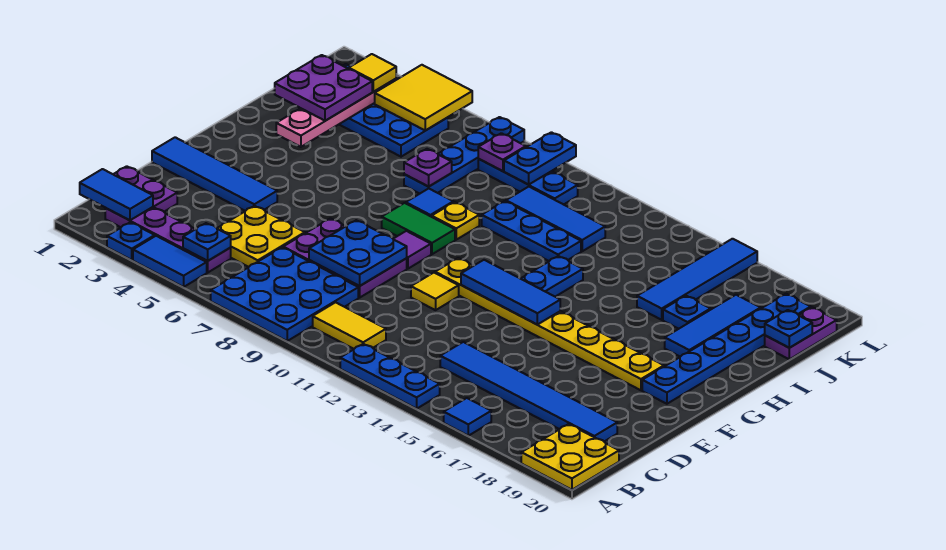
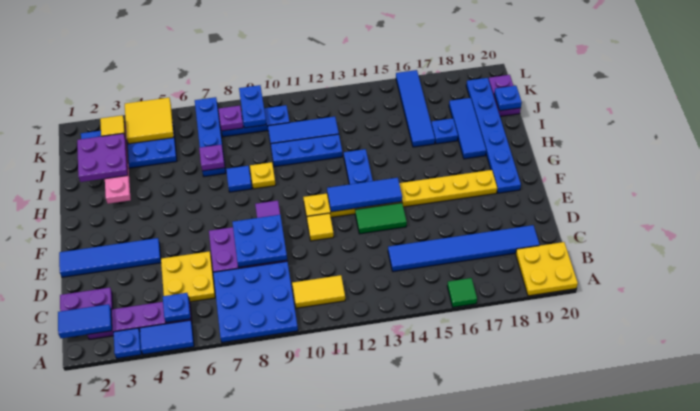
blue 1x3 plate [340,344,440,409] -> none
blue 1x1 tile [444,398,491,436] -> green 1x1 tile [447,278,477,307]
green 1x2 tile [382,203,455,254] -> green 1x2 tile moved to [355,203,407,234]

